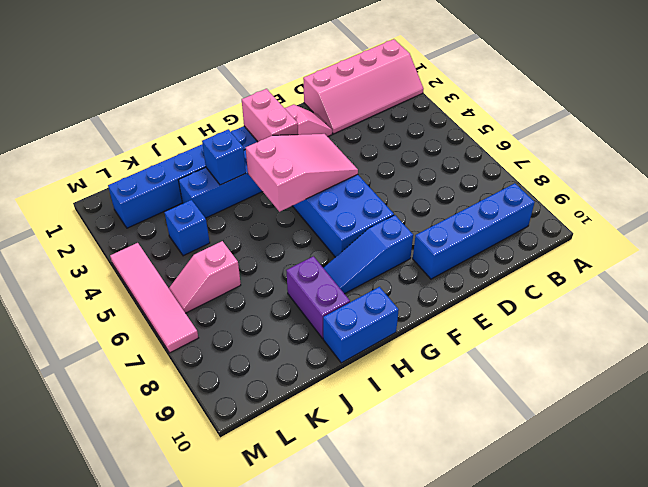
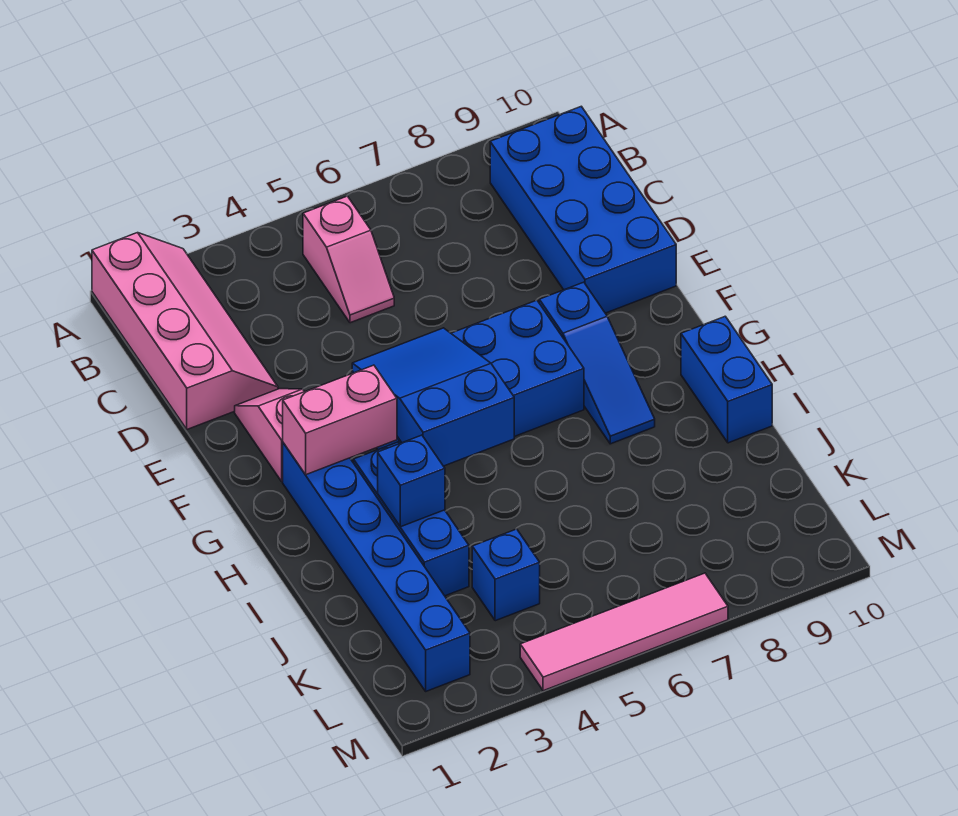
blue 1x4 brick [413,183,535,279] -> blue 2x4 brick [490,106,676,313]
pink 2x3 slope [246,134,358,212] -> blue 2x3 slope [352,328,514,466]
purple 1x2 brick [286,256,350,338] -> none
pink 1x2 slope [169,241,241,313] -> pink 1x2 slope moved to [303,196,394,323]

